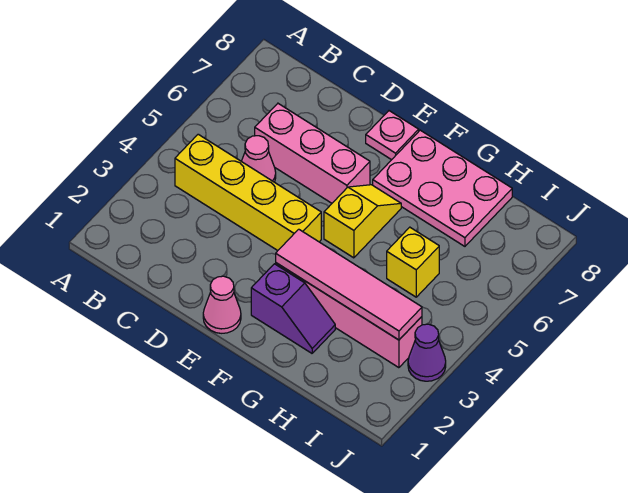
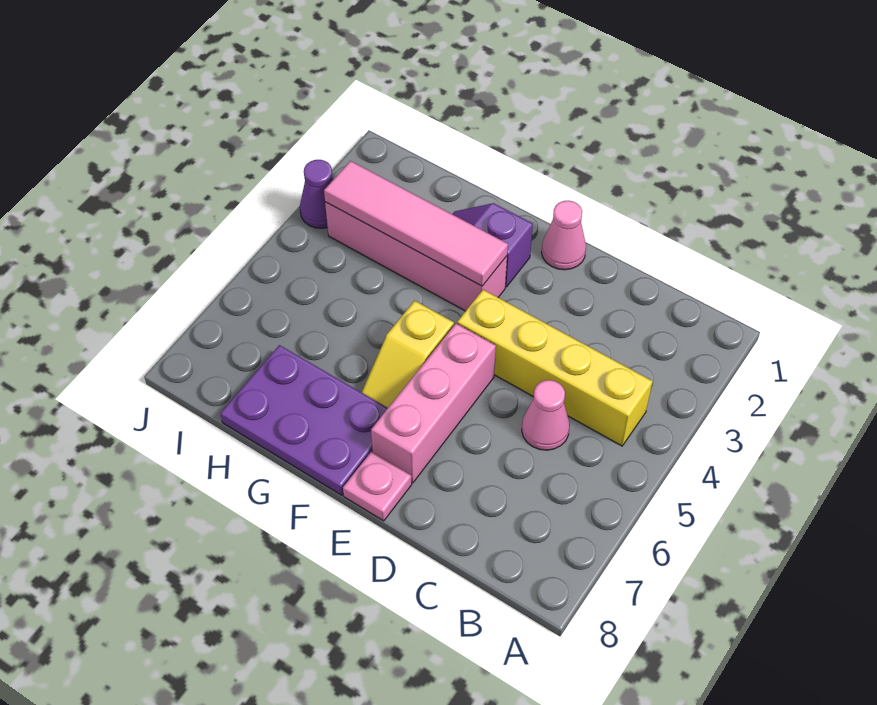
pink 1x3 brick [255,104,370,203] -> pink 1x3 brick turned to [371,324,496,483]
pink 2x3 plate [373,130,512,246] -> purple 2x3 plate [220,345,388,495]
yellow 1x1 brick [387,227,439,297] -> none

